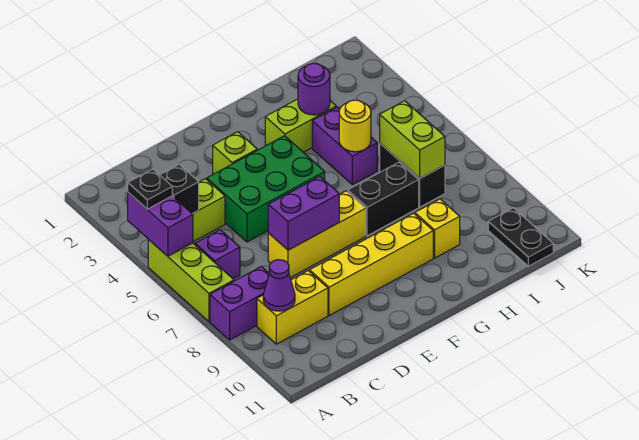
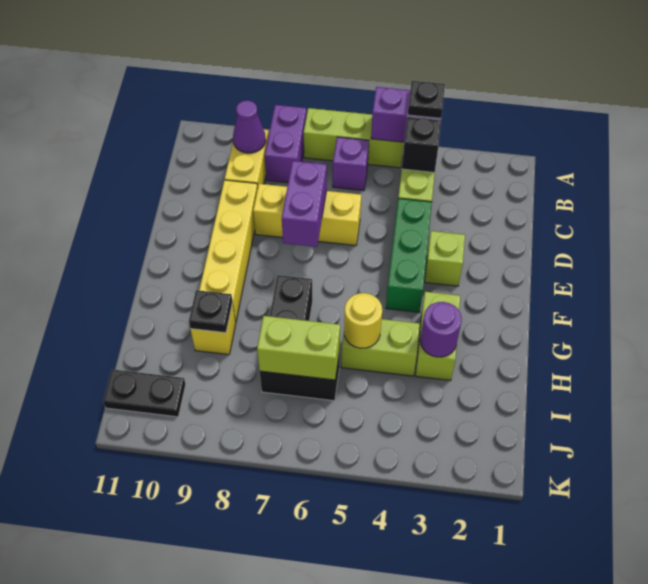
green 2x3 brick [207,136,325,242] -> green 1x3 brick [386,198,432,312]
yellow 1x3 brick [268,191,366,278] -> yellow 1x3 brick turned to [253,184,361,246]
purple 1x2 brick [312,107,377,185] -> lime 1x2 brick [341,319,420,376]
none -> black 1x1 plate [189,290,232,333]

